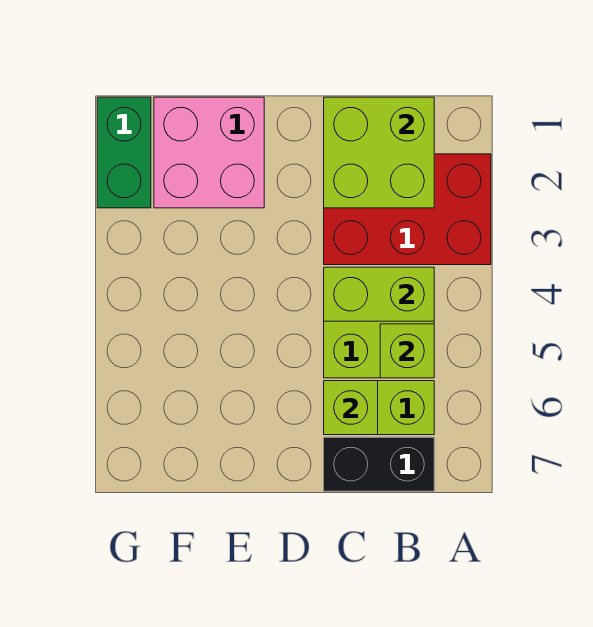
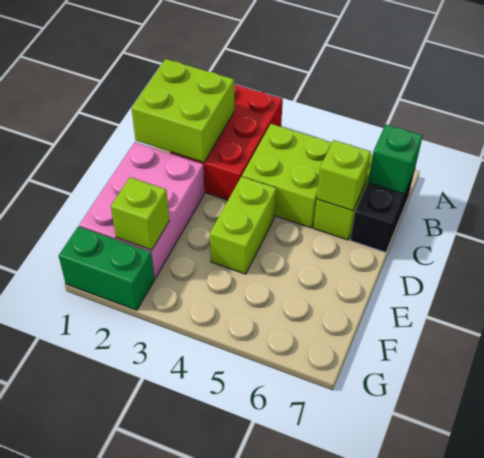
lime 1x2 brick [324,267,434,321] -> lime 1x2 brick moved to [210,177,276,274]
lime 1x1 brick [380,324,434,378] -> lime 1x1 brick moved to [111,177,169,250]
none -> green 1x1 brick [368,125,423,194]
pink 2x2 brick [154,97,264,208] -> pink 2x3 brick [79,142,204,279]

